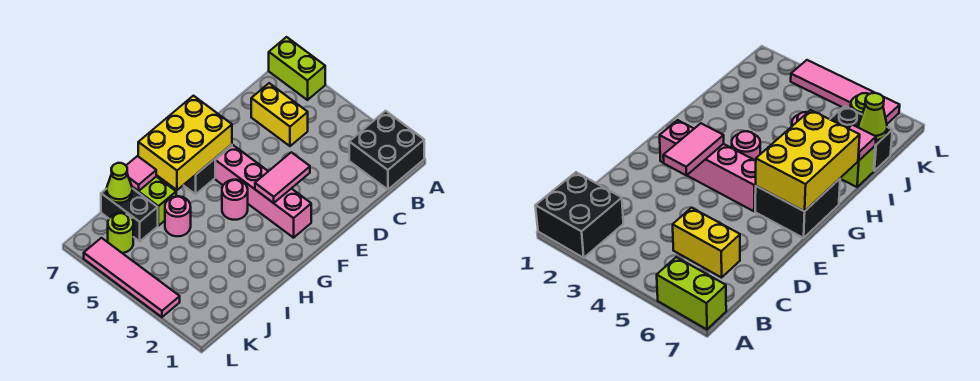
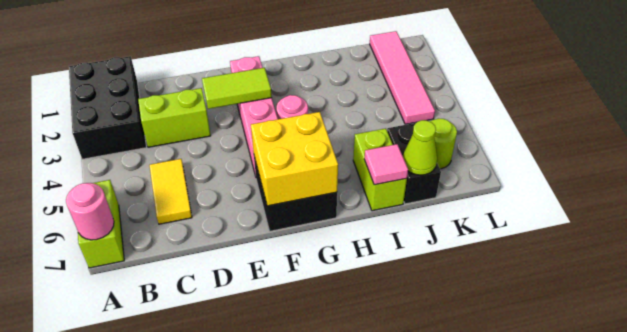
black 2x2 brick [349,111,424,190] -> black 2x3 brick [69,56,146,159]
none -> lime 1x2 brick [138,88,211,147]
yellow 1x2 brick [251,83,308,146] -> yellow 1x2 tile [150,159,192,224]
pink 1x2 tile [255,152,310,203] -> lime 1x2 tile [202,68,272,109]
yellow 2x3 brick [138,96,232,190] -> yellow 2x2 brick [251,112,338,206]
pink 1x1 round brick [165,196,191,236] -> pink 1x1 round brick moved to [66,183,114,240]
pink 1x4 tile [84,238,180,317] -> pink 1x4 tile moved to [370,31,435,124]

